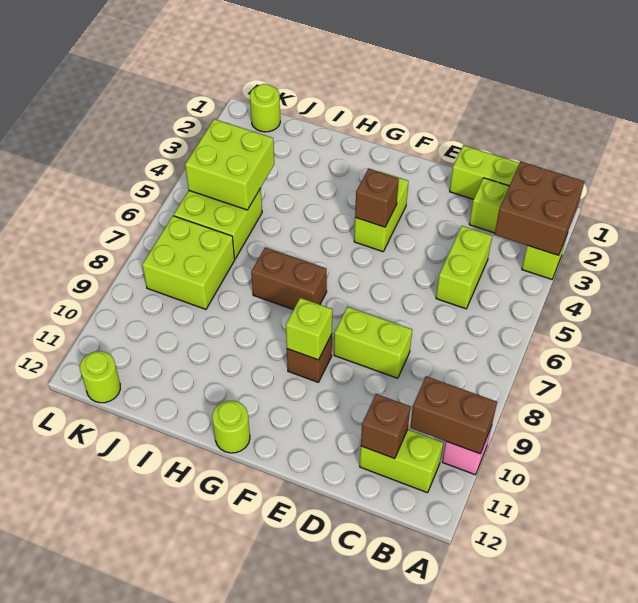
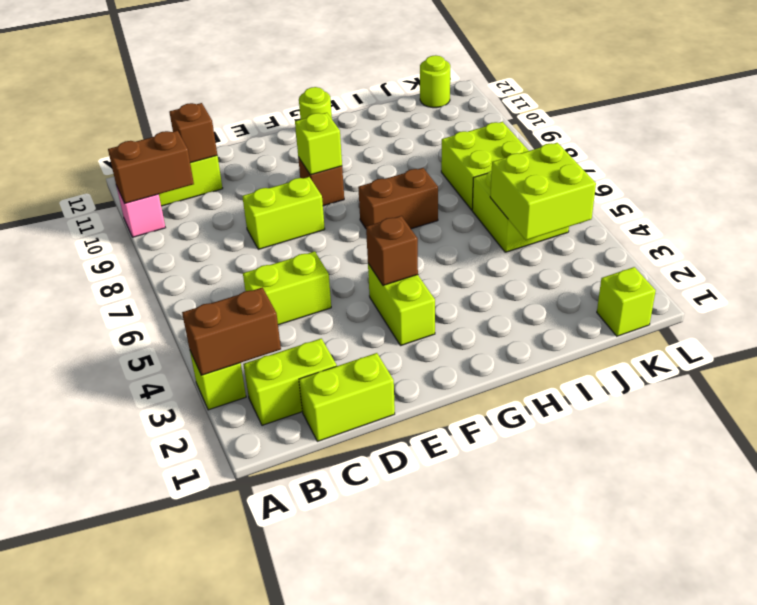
brown 2x2 brick [495,161,585,255] -> brown 1x2 brick [182,288,281,375]
lime 1x2 brick [436,226,492,309] -> lime 1x2 brick turned to [243,251,331,325]
lime 1x1 round brick [250,84,280,132] -> lime 1x1 brick [597,267,656,336]

